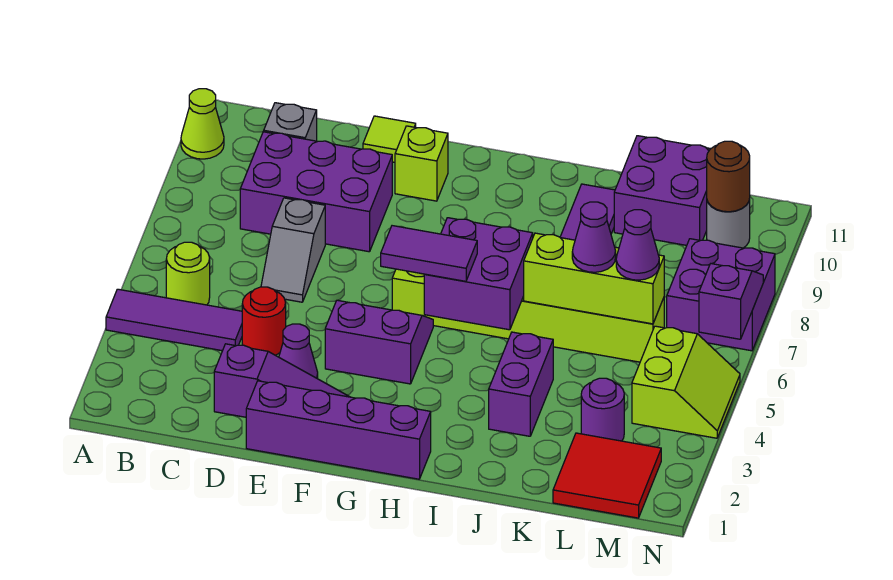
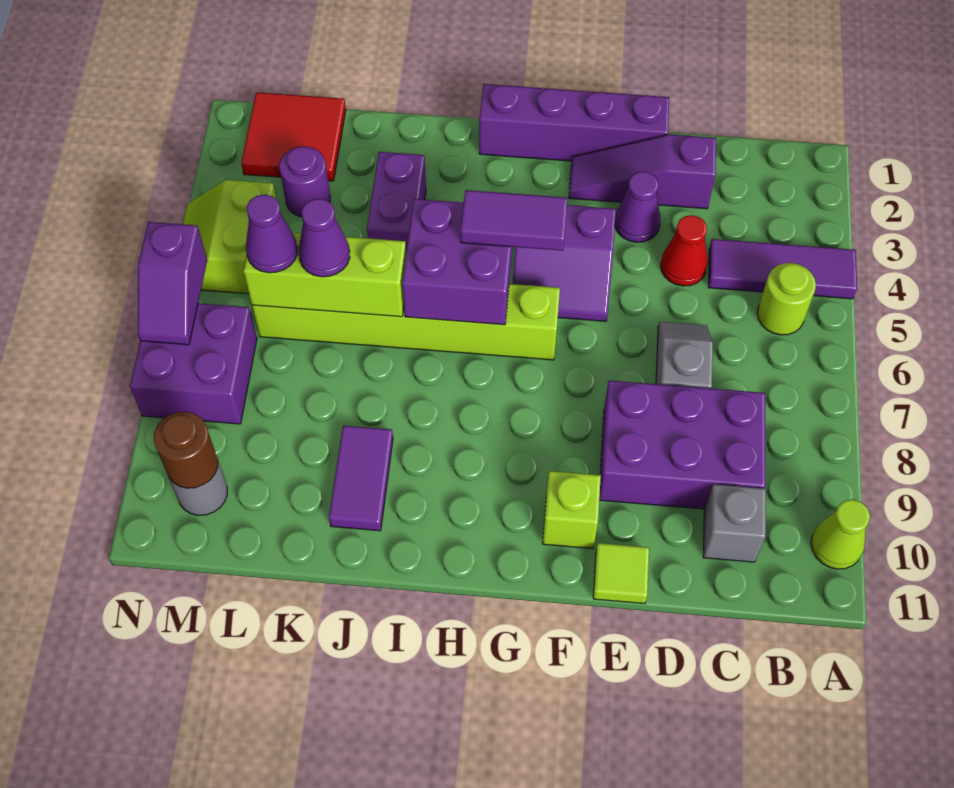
red 1x1 round brick [242,287,286,355] -> red 1x1 cone [661,215,708,286]
purple 2x2 brick [614,136,710,245] -> none

